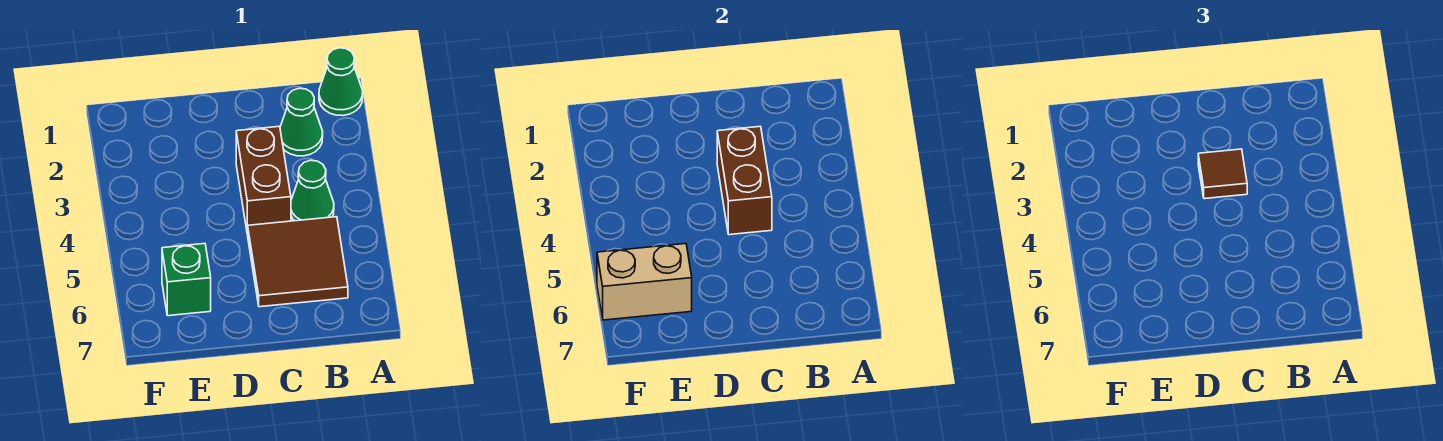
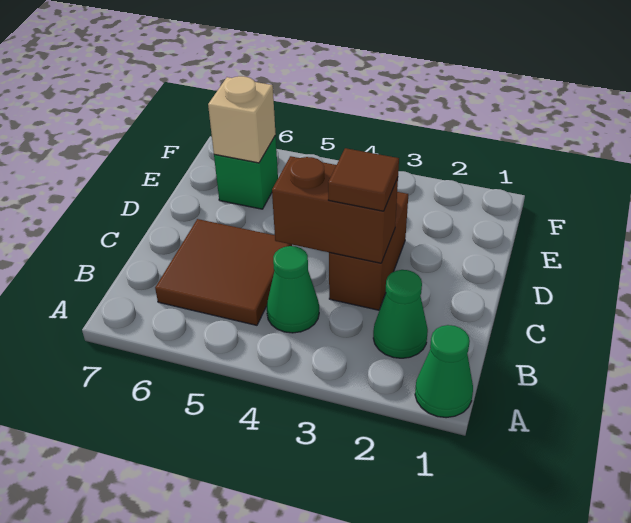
brown 1x2 brick [236,126,291,234] -> brown 1x2 brick turned to [329,192,408,310]
tan 1x2 brick [597,244,692,320] -> tan 1x1 brick [208,76,276,163]

